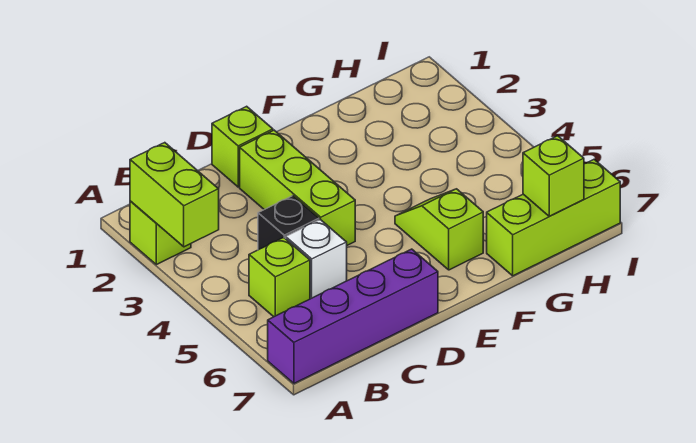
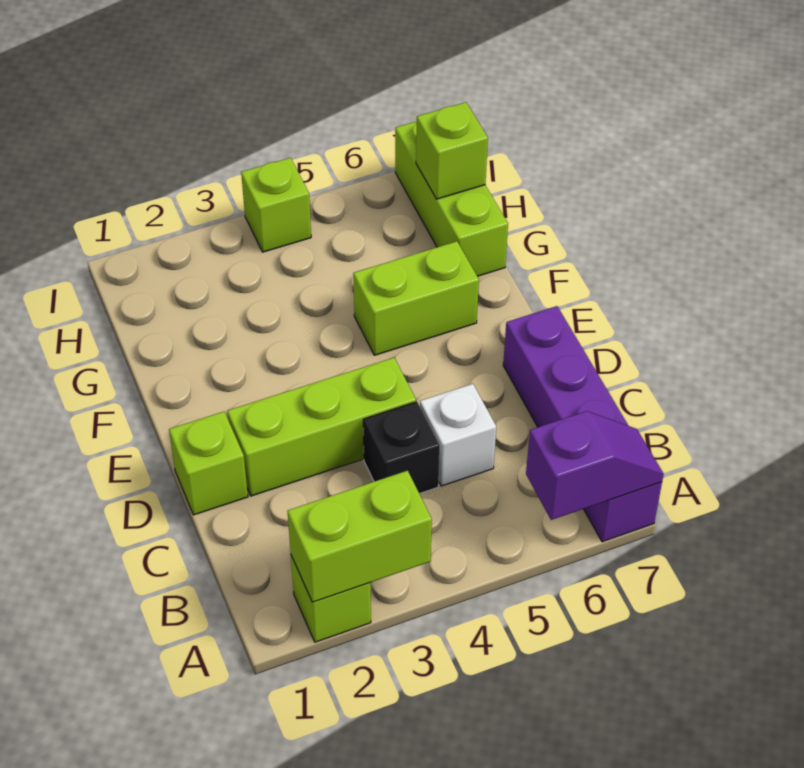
none -> purple 1x2 slope [526,411,664,520]
lime 1x1 brick [249,238,310,317] -> lime 1x1 brick moved to [241,158,311,252]
lime 1x2 slope [395,189,483,270] -> lime 1x2 brick [353,241,479,355]

